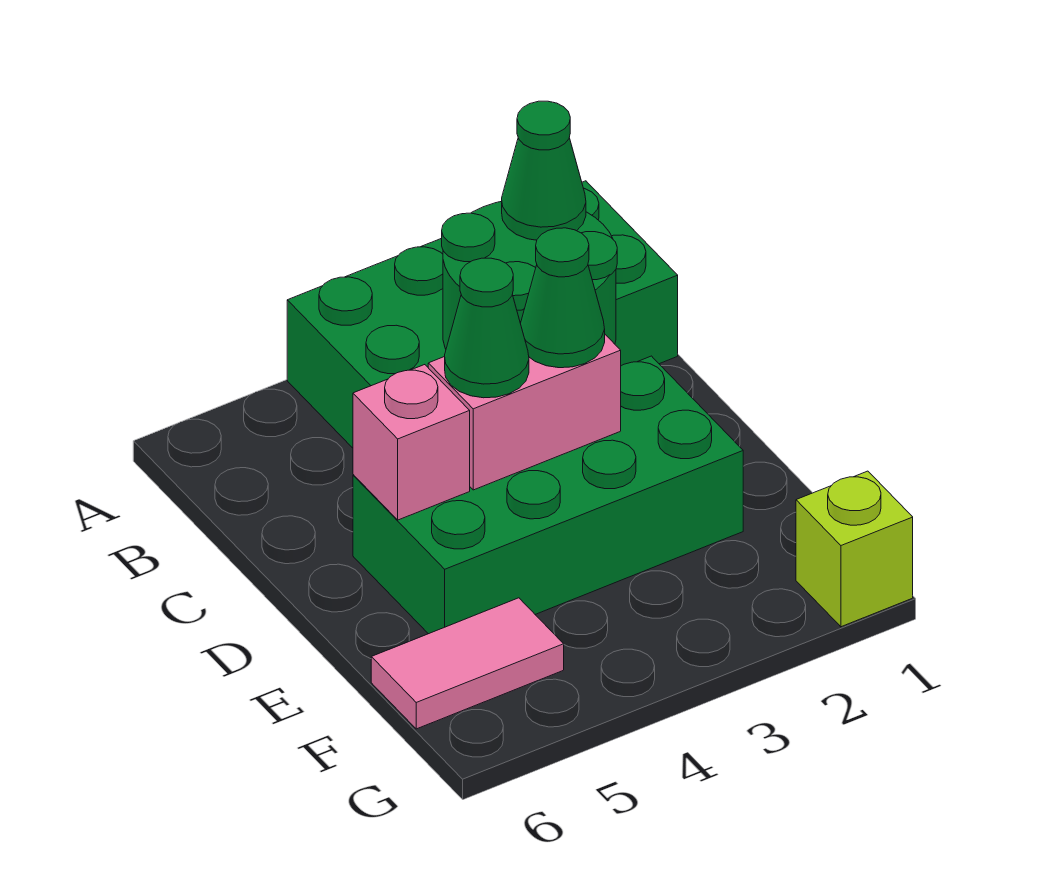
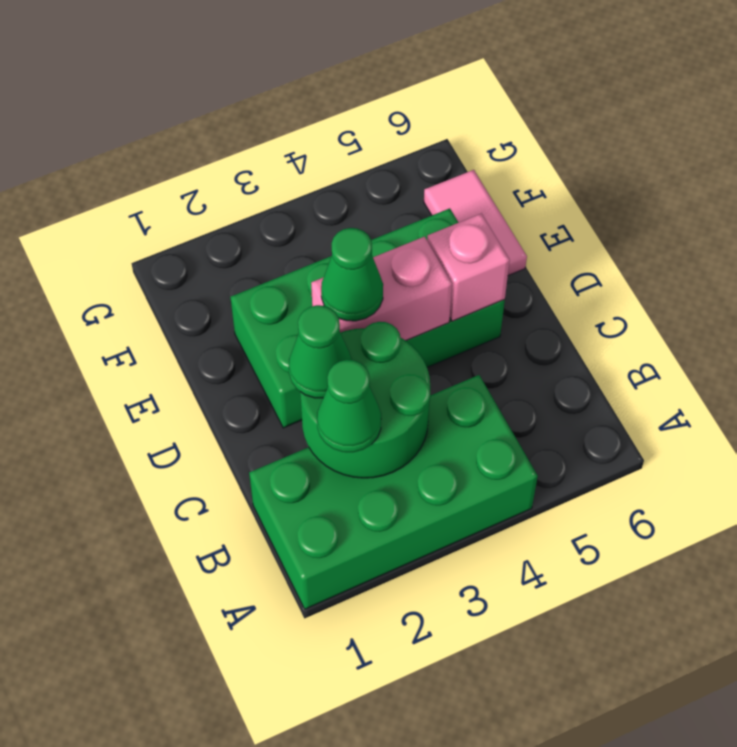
green 1x1 cone [445,258,529,398] -> green 1x1 cone moved to [289,305,352,398]
pink 1x2 tile [371,598,564,729] -> pink 1x2 tile turned to [424,170,527,276]
lime 1x1 brick [796,471,913,627] -> none

